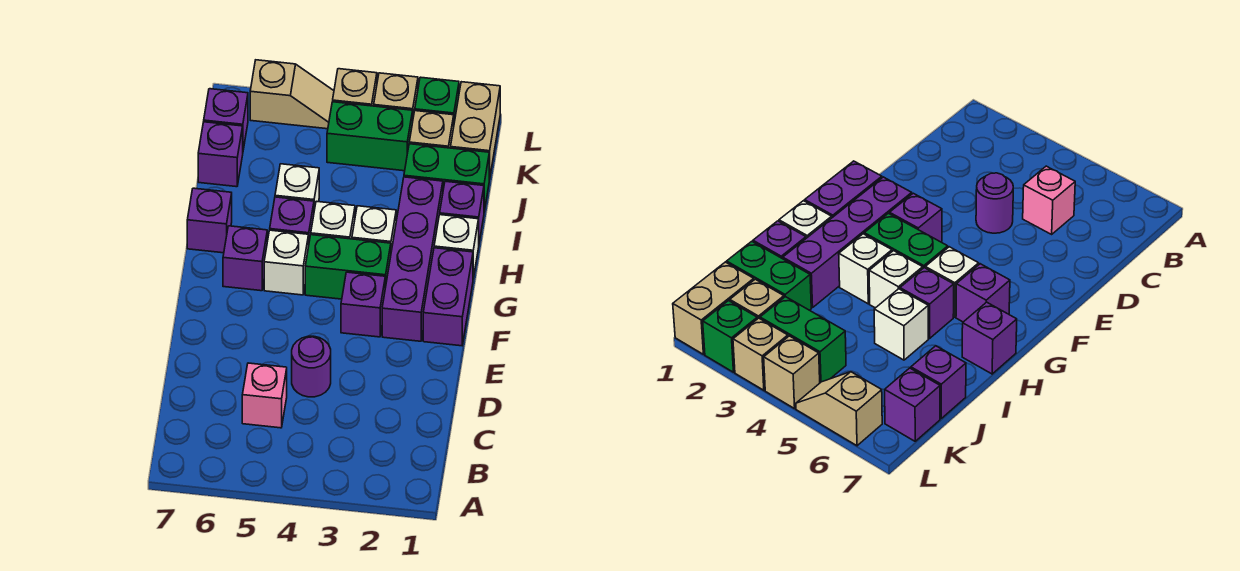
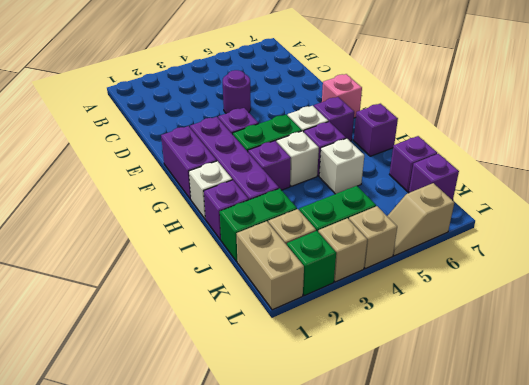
pink 1x1 brick [242,363,287,428] -> pink 1x1 brick moved to [322,74,362,118]
white 1x1 brick [352,206,396,251] -> purple 1x1 brick [248,141,291,190]

